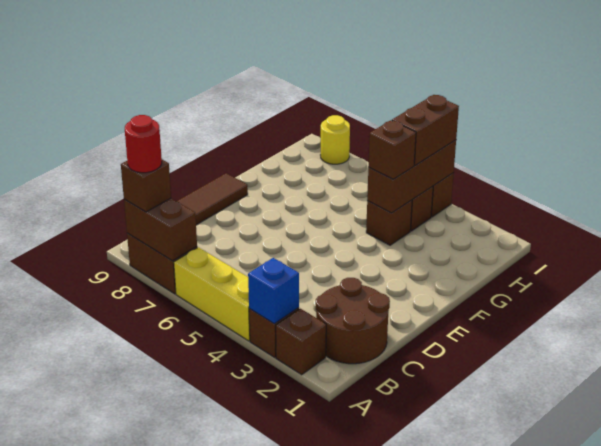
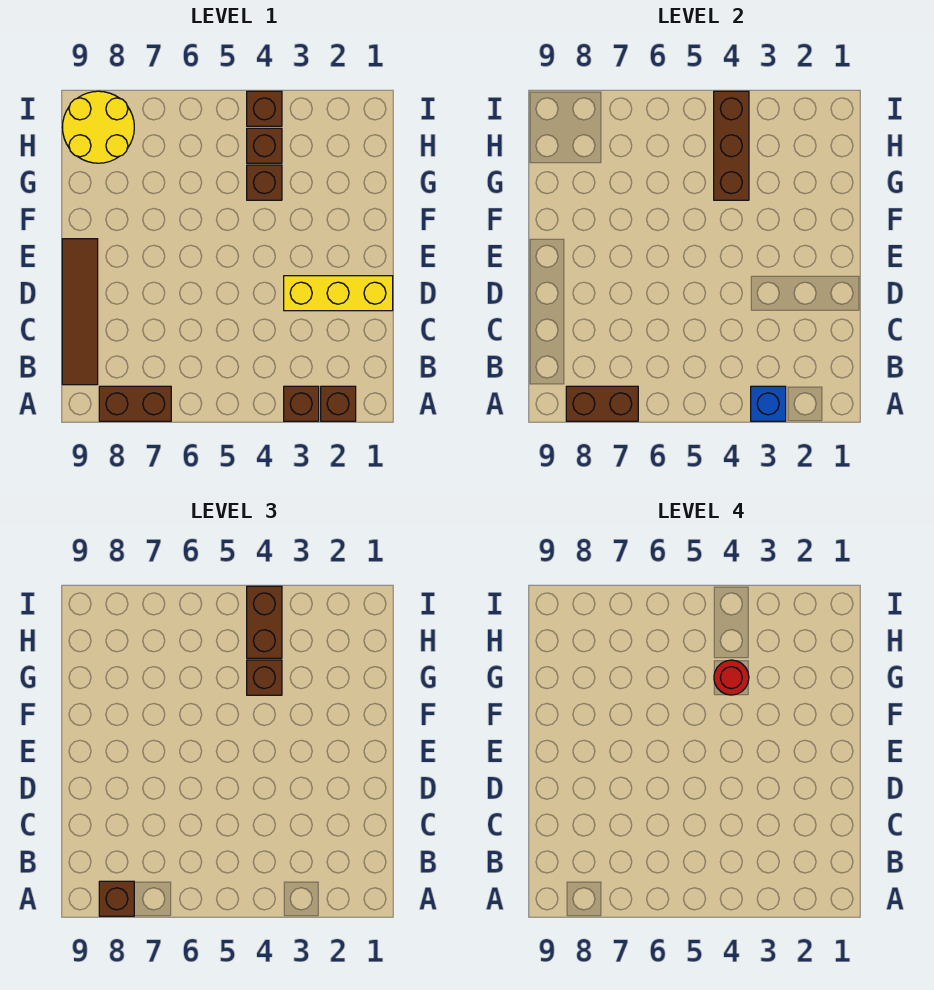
yellow 1x3 brick [174,247,250,341] -> yellow 1x3 brick moved to [284,276,393,311]
red 1x1 round brick [125,115,162,173] -> red 1x1 round brick moved to [714,660,749,695]
brown 2x2 round brick [316,278,390,364] -> none
yellow 1x1 round brick [321,115,350,164] -> yellow 2x2 round brick [62,91,134,163]

